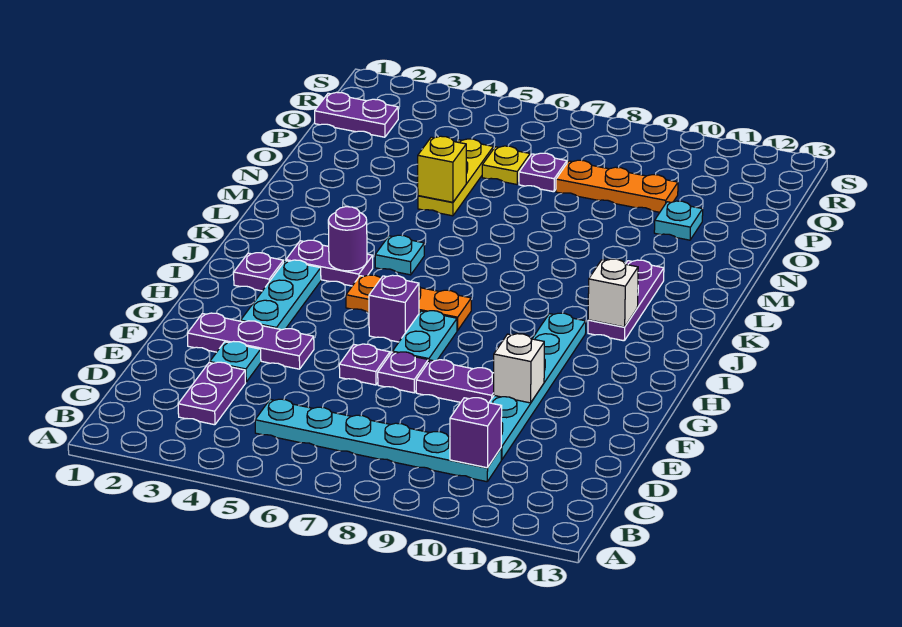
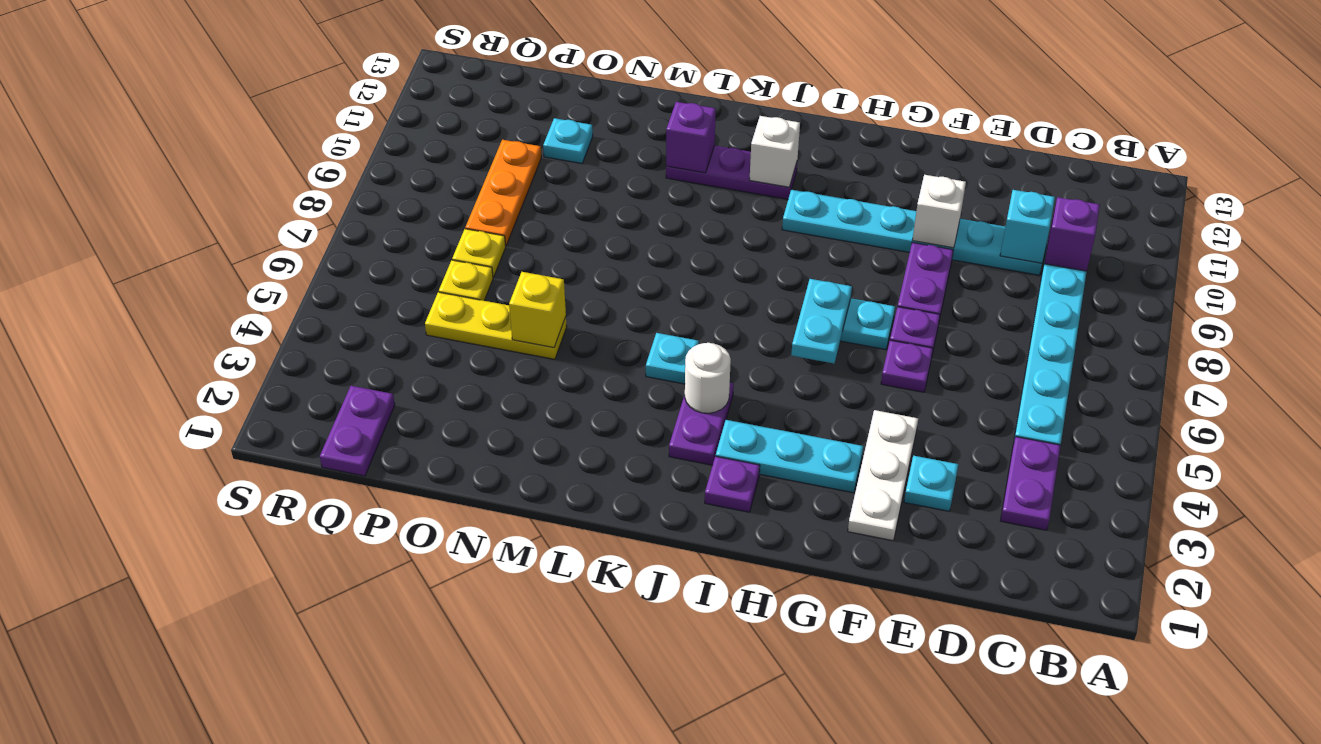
purple 1x2 plate [178,362,246,425] -> purple 1x2 plate turned to [1001,437,1061,530]
none -> cyan 1x1 brick [1000,190,1055,263]
purple 1x3 plate [188,313,314,369] -> white 1x3 plate [848,410,918,541]
purple 1x1 brick [369,275,419,342] -> purple 1x1 brick moved to [666,102,716,173]
none -> cyan 1x2 plate [791,279,852,363]
orange 1x3 plate [346,275,471,330] -> none
purple 1x1 round brick [328,207,367,271] -> white 1x1 round brick [685,343,731,413]
purple 1x1 plate [519,153,567,192] -> yellow 1x1 plate [452,229,506,277]

